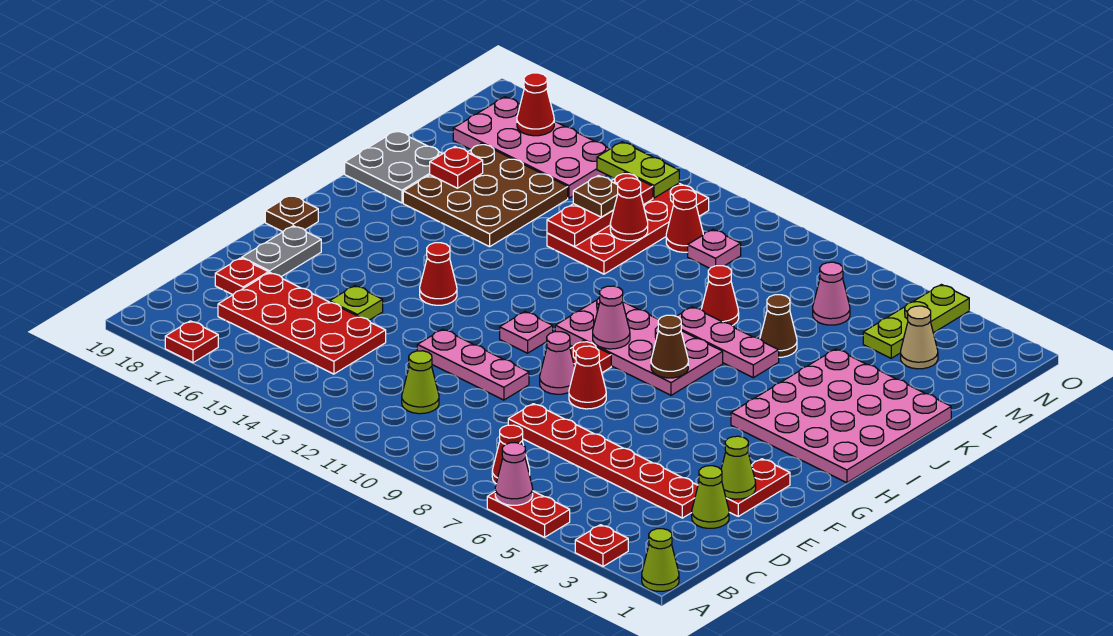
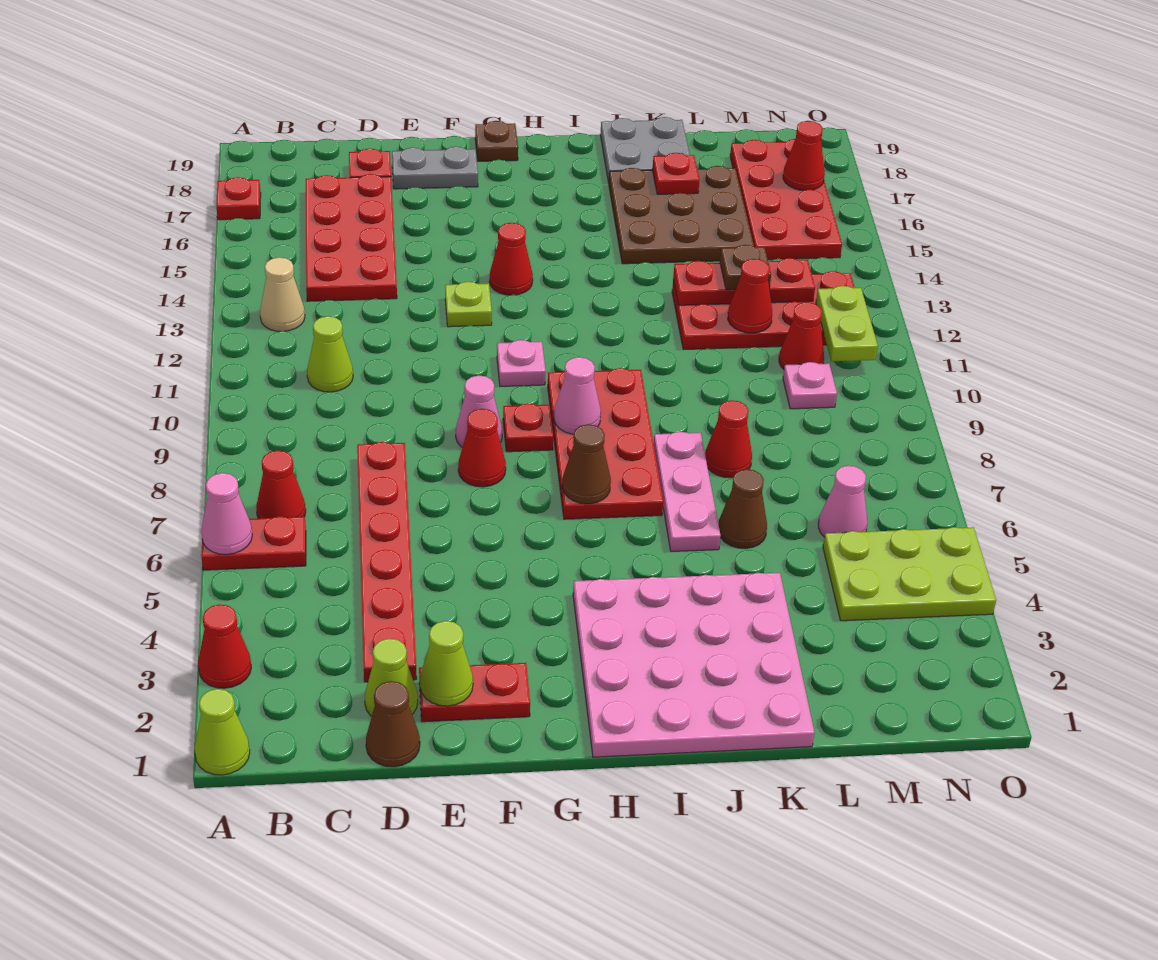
red 1x1 plate [575,525,628,566] -> red 1x1 cone [198,604,251,688]
red 1x2 plate [487,491,570,537] -> red 1x2 plate turned to [201,516,306,570]
none -> brown 1x1 cone [366,681,420,767]
pink 1x3 plate [417,329,529,400] -> none
lime 1x1 plate [330,286,383,320] -> lime 1x1 plate moved to [445,282,492,327]
pink 2x4 plate [555,297,723,395] -> red 2x4 plate [548,368,663,519]
tan 1x1 cone [901,306,938,369] -> tan 1x1 cone moved to [260,257,305,331]
lime 1x3 plate [863,285,969,358] -> lime 2x3 plate [823,527,996,621]
pink 2x4 plate [453,97,609,198] -> red 2x4 plate [730,139,842,260]
lime 1x2 plate [597,142,679,198] -> lime 1x2 plate moved to [816,286,878,361]

